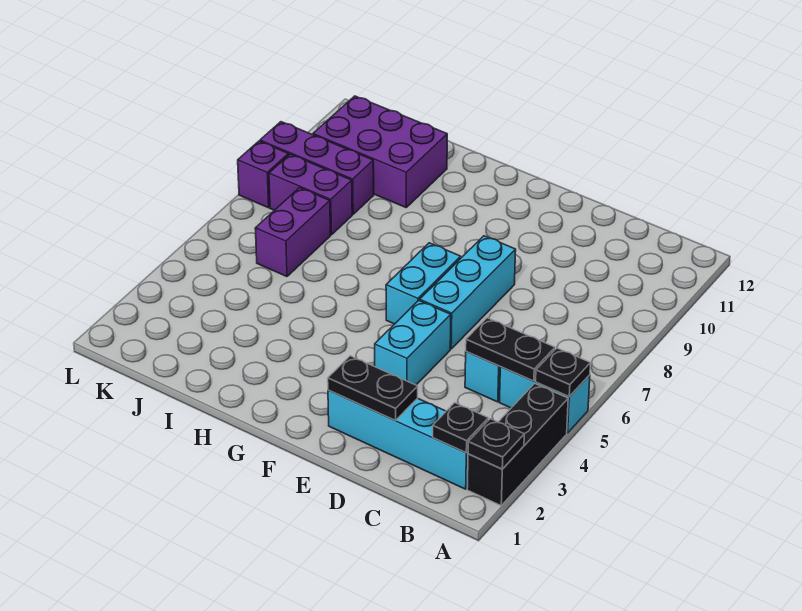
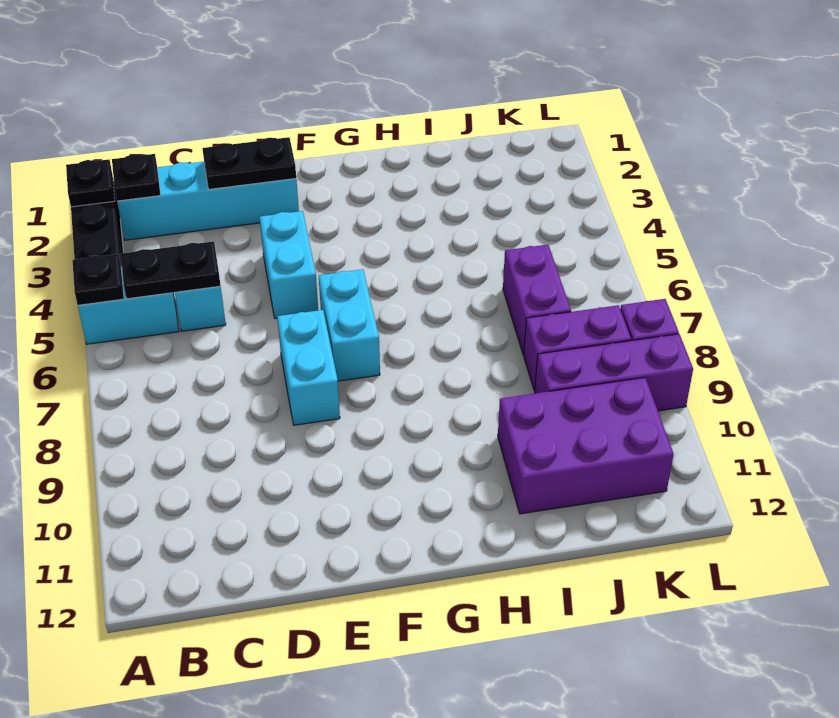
cyan 1x3 brick [420,236,516,349] -> cyan 1x2 brick [277,310,340,425]

